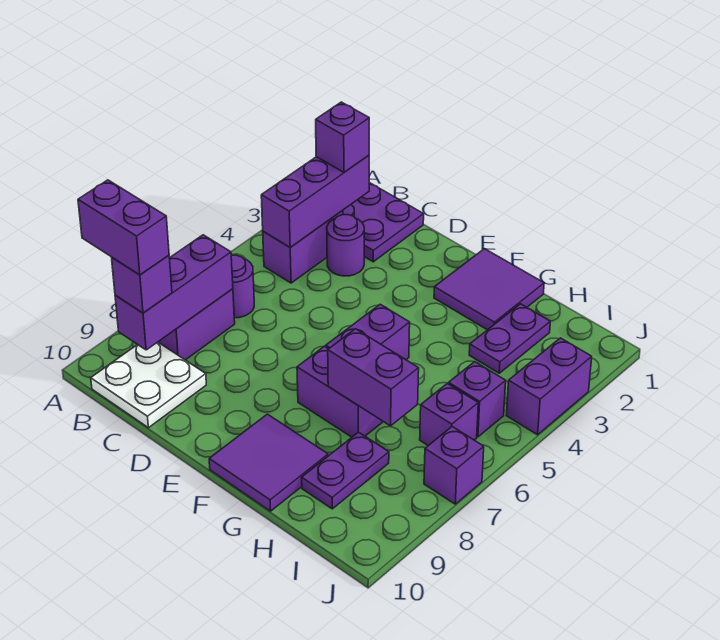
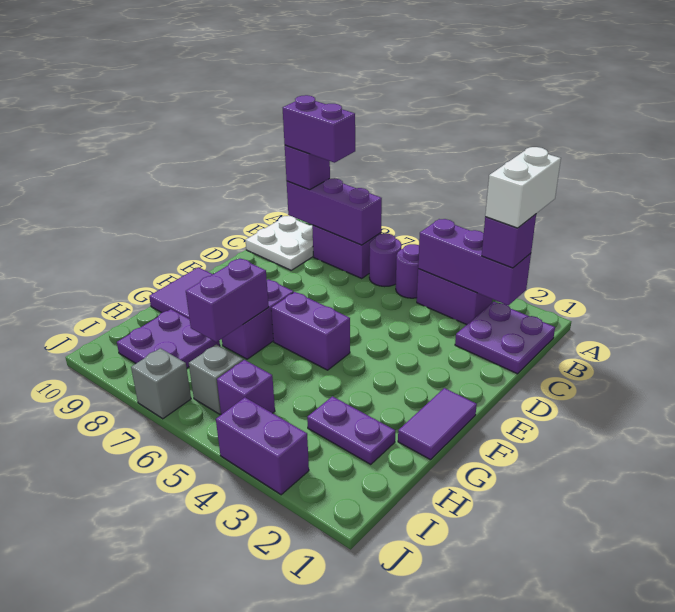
none -> white 1x2 brick [485,147,561,228]
purple 1x2 brick [78,180,169,275] -> purple 1x2 brick turned to [283,95,355,163]
purple 1x1 round brick [327,215,364,276] -> purple 1x1 round brick moved to [396,244,419,298]
purple 2x2 tile [434,249,544,330] -> purple 1x2 tile [398,388,477,460]
purple 1x2 plate [302,432,389,509] -> purple 2x2 plate [117,309,220,368]
purple 1x1 brick [420,384,478,446] -> grey 1x1 brick [189,344,243,414]
purple 1x1 brick [424,427,484,504] -> grey 1x1 brick [131,348,191,419]

